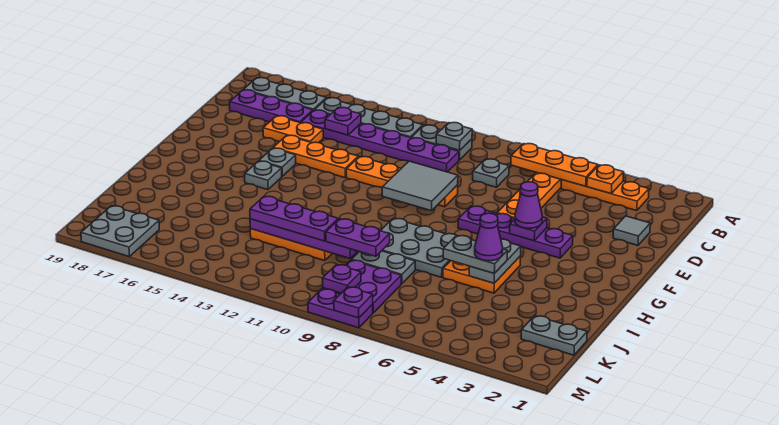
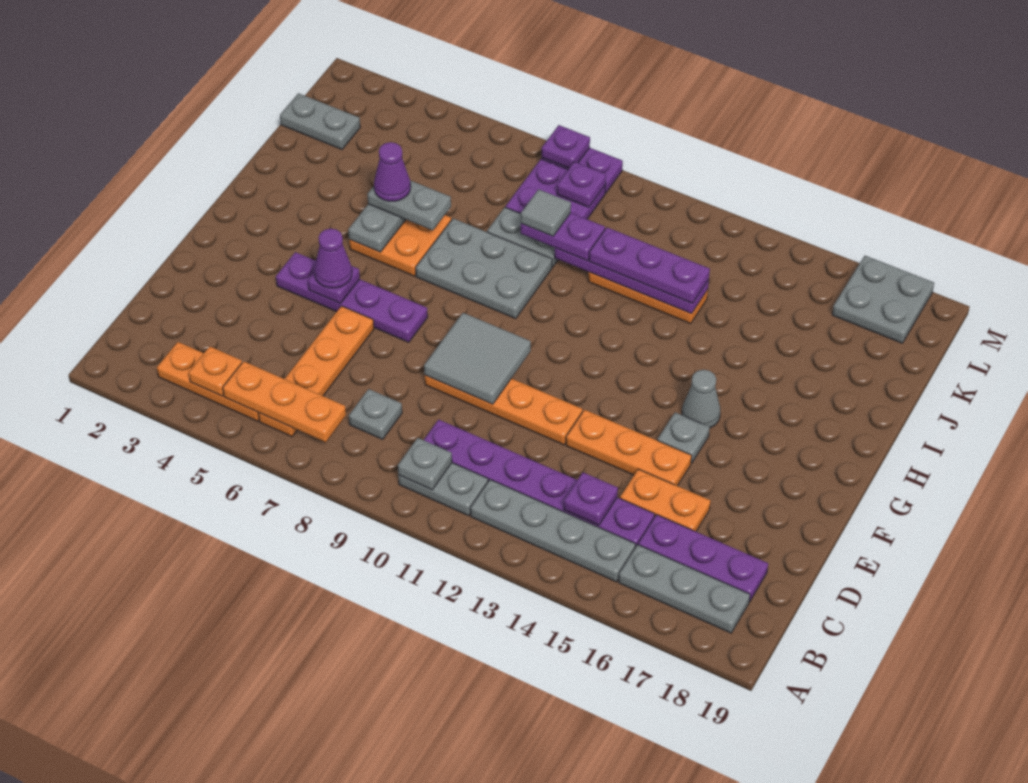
grey 1x1 tile [613,216,650,245] -> grey 1x1 tile moved to [521,189,571,236]
grey 1x1 plate [245,161,282,190] -> grey 1x1 cone [682,370,720,428]

